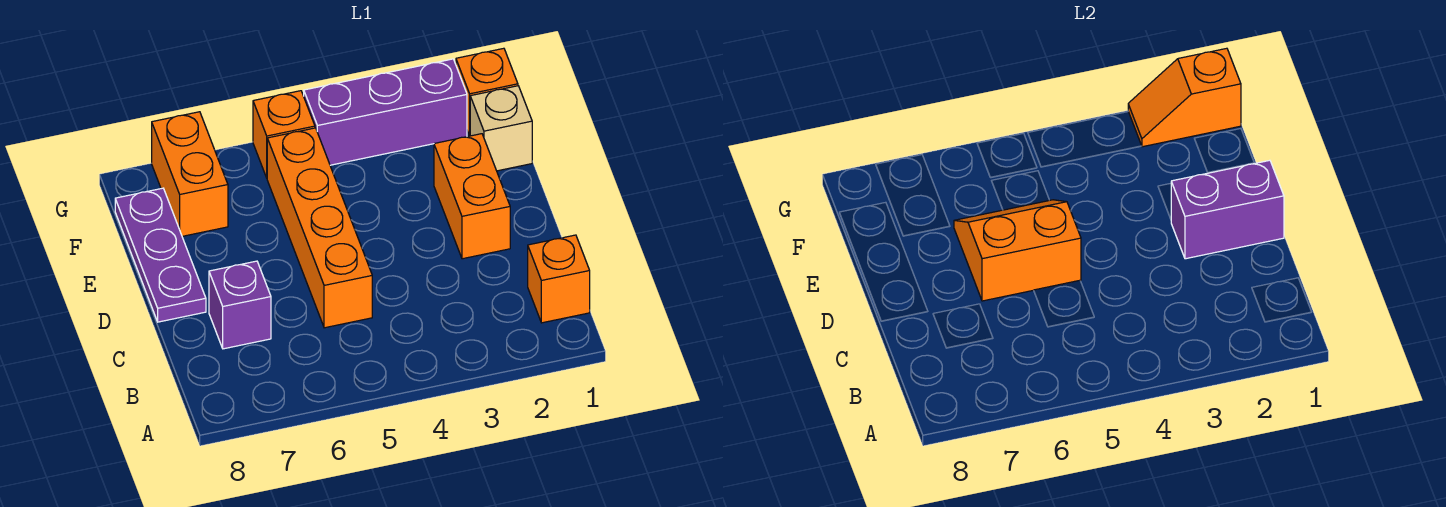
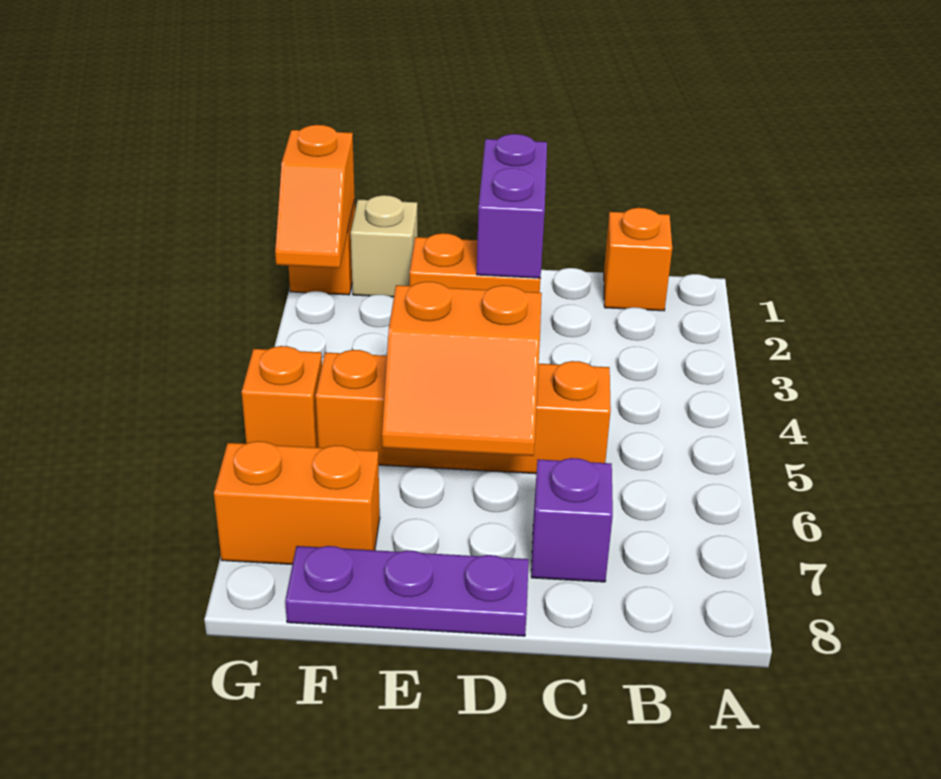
orange 2x2 slope [954,200,1081,301] -> orange 2x2 slope turned to [382,282,542,456]
purple 1x3 brick [304,59,467,165] -> none

